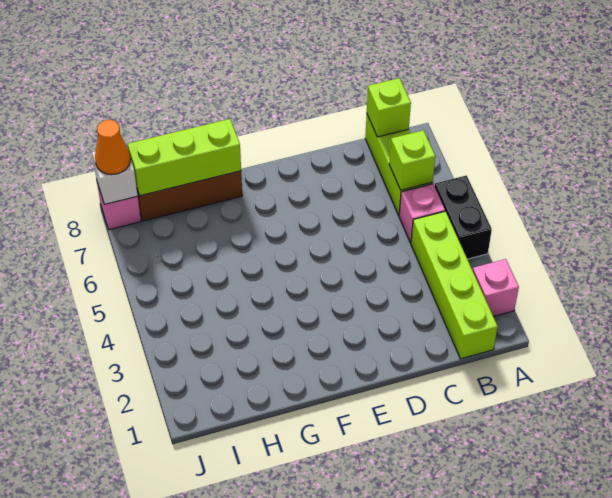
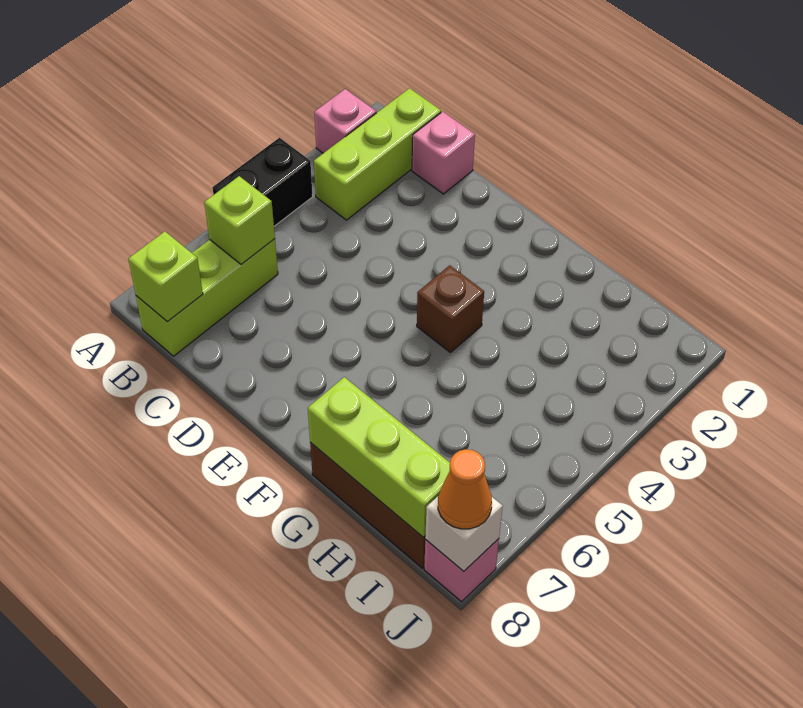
lime 1x4 brick [411,211,498,359] -> lime 1x3 brick [314,88,441,220]
pink 1x1 brick [399,184,445,243] -> pink 1x1 brick moved to [412,112,475,194]
none -> brown 1x1 brick [417,265,484,352]

